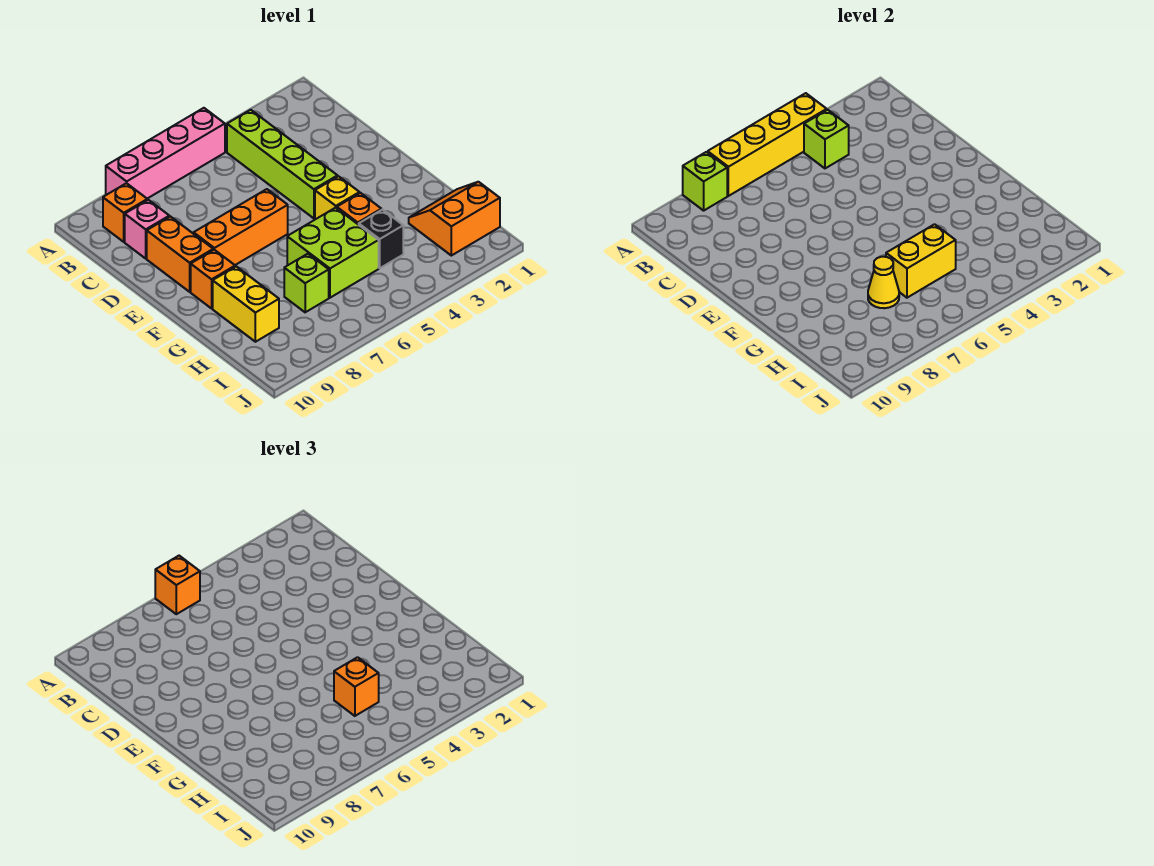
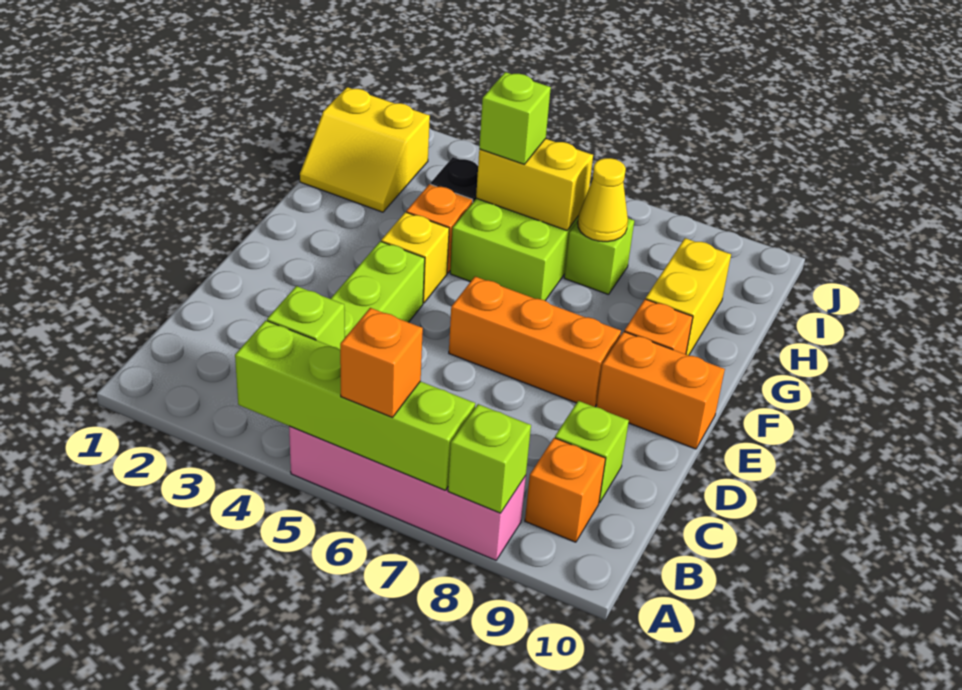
yellow 1x4 brick [708,93,827,196] -> lime 1x4 brick [235,320,475,490]
pink 1x1 brick [125,200,169,258] -> lime 1x1 brick [555,401,629,503]
orange 1x2 brick [147,217,213,292] -> orange 1x2 brick turned to [596,332,725,449]
orange 2x2 slope [409,182,500,256] -> yellow 2x2 slope [300,87,430,212]
orange 1x1 brick [334,657,379,716] -> lime 1x1 brick [479,72,551,164]

